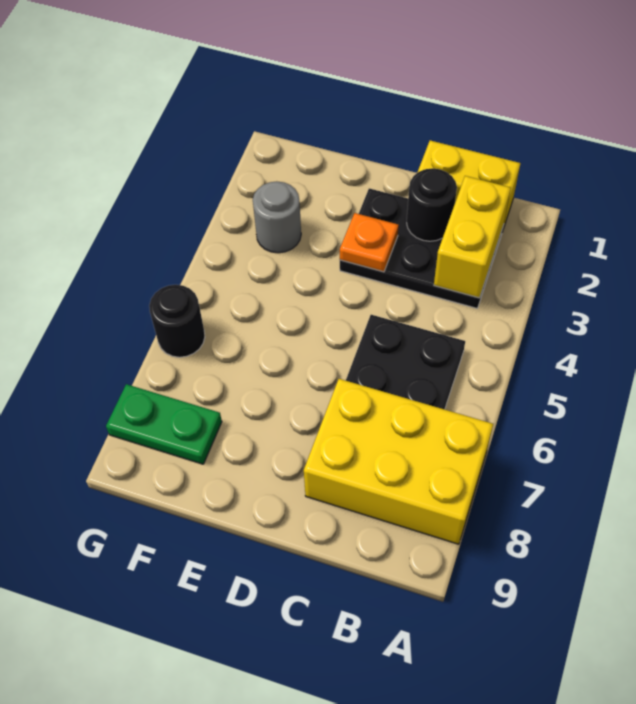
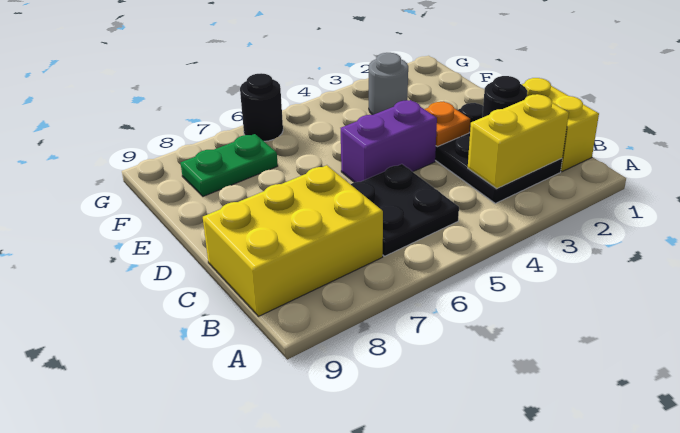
yellow 2x3 brick [304,379,493,544] -> yellow 2x3 brick turned to [203,165,383,316]
none -> purple 1x2 brick [341,100,437,183]
green 1x2 plate [106,384,222,464] -> green 1x2 plate turned to [181,134,278,196]

